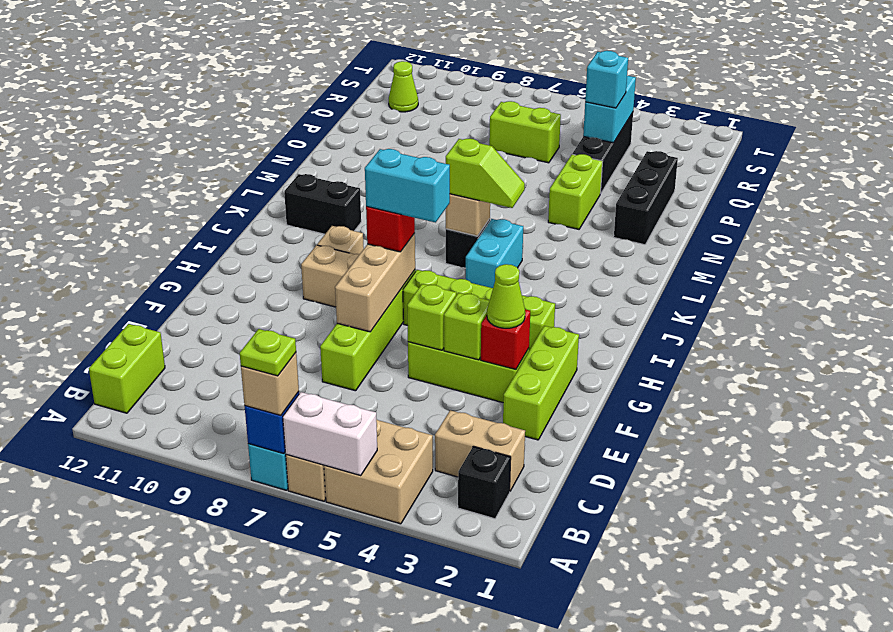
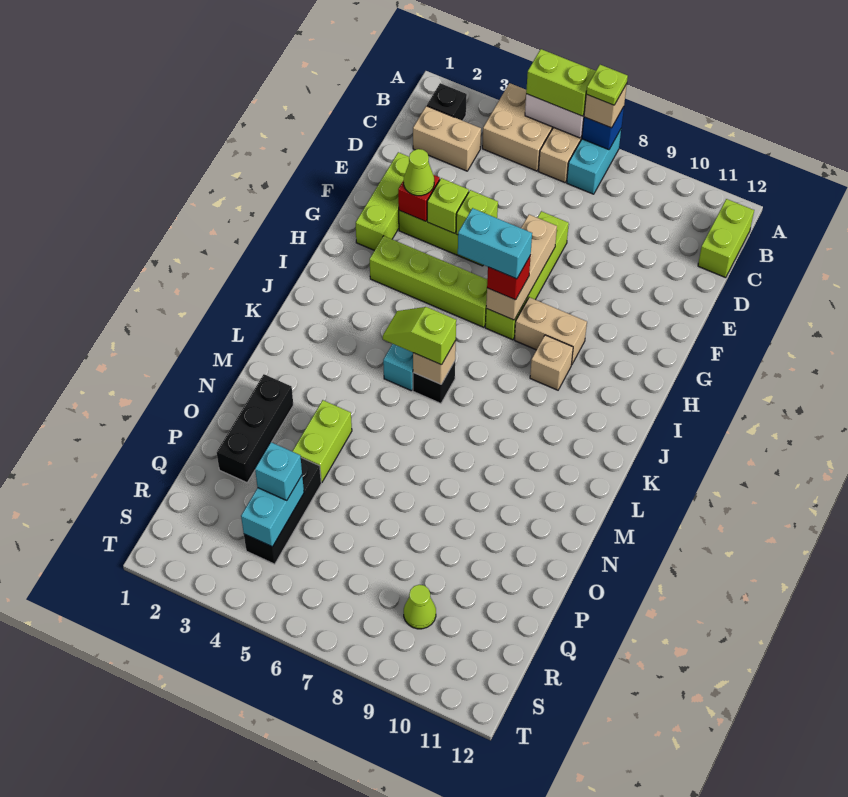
black 1x2 brick [284,174,361,234] -> none
lime 1x2 brick [489,101,561,163] -> lime 1x2 brick moved to [526,49,596,116]
lime 1x1 cone [389,61,418,112] -> lime 1x1 cone moved to [404,585,436,629]

